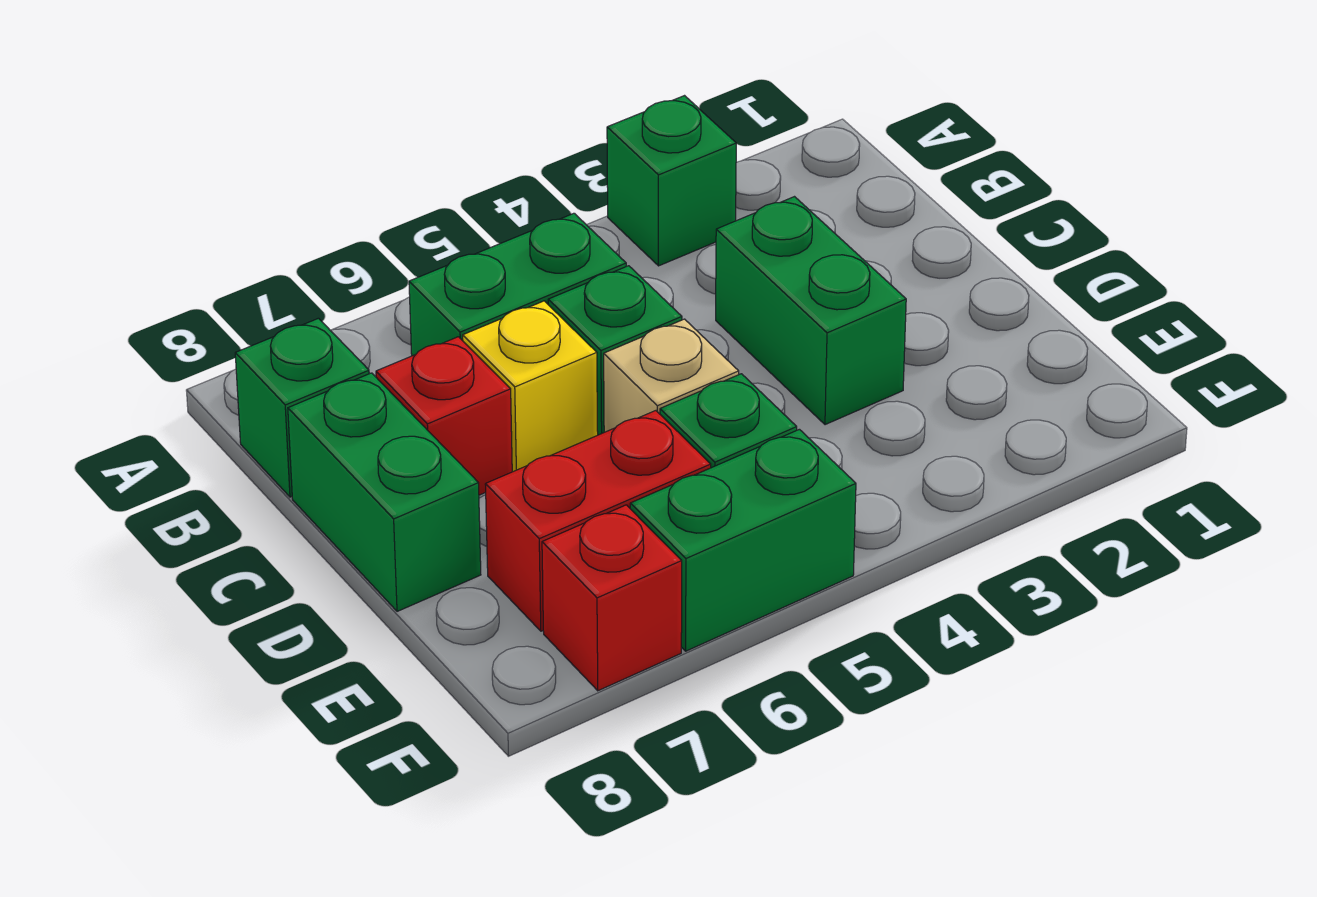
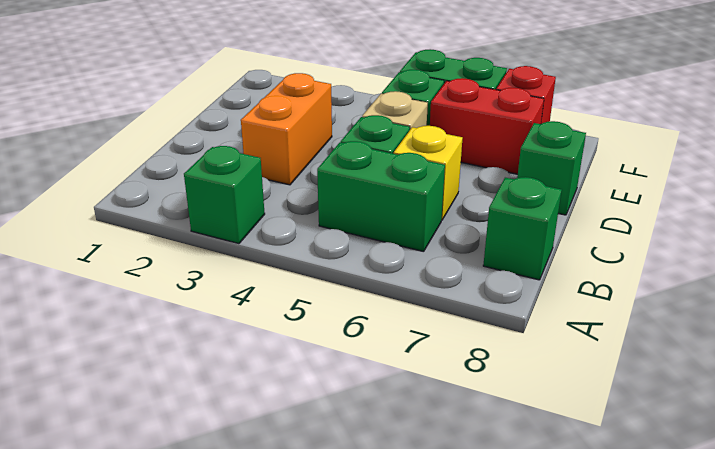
green 1x2 brick [716,197,906,425] -> orange 1x2 brick [241,73,332,185]
red 1x1 brick [376,337,512,495] -> none
green 1x2 brick [288,373,481,611] -> green 1x1 brick [517,121,586,215]

